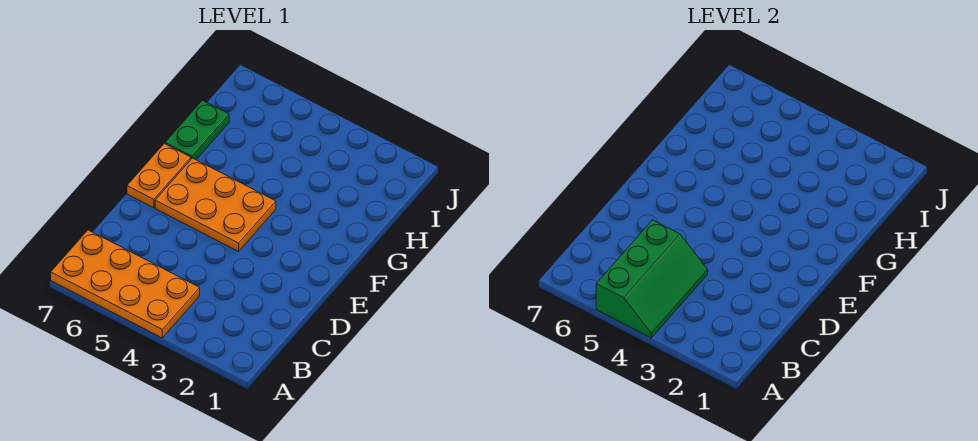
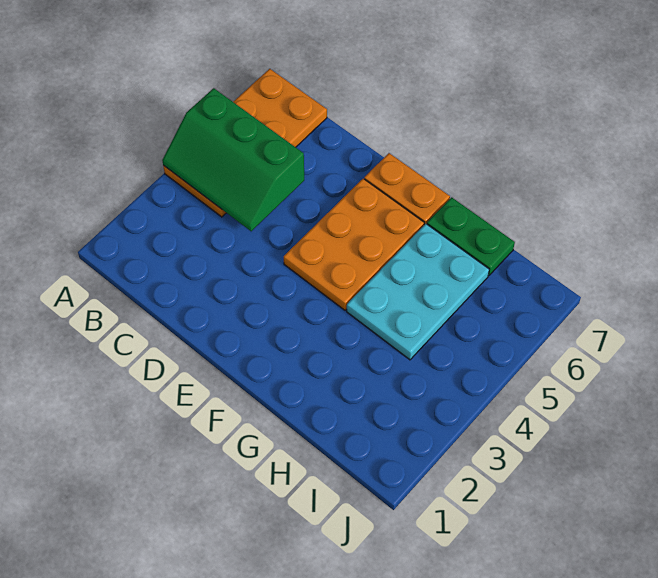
none -> cyan 2x3 plate [347,224,489,360]

